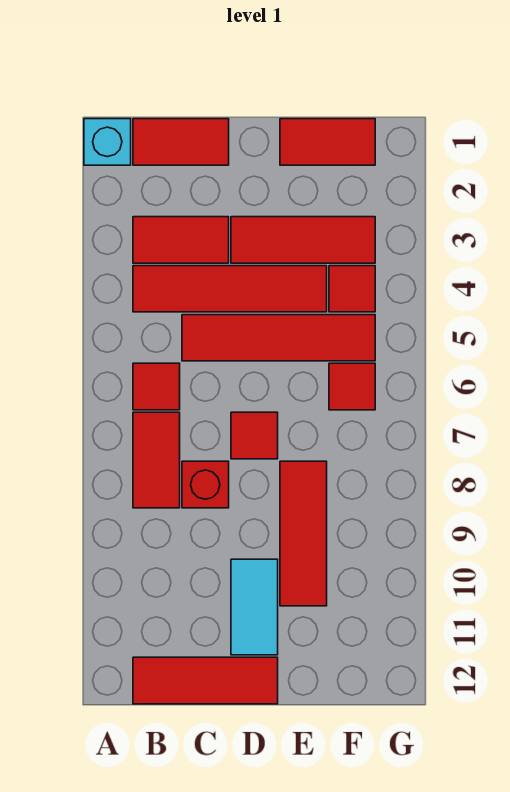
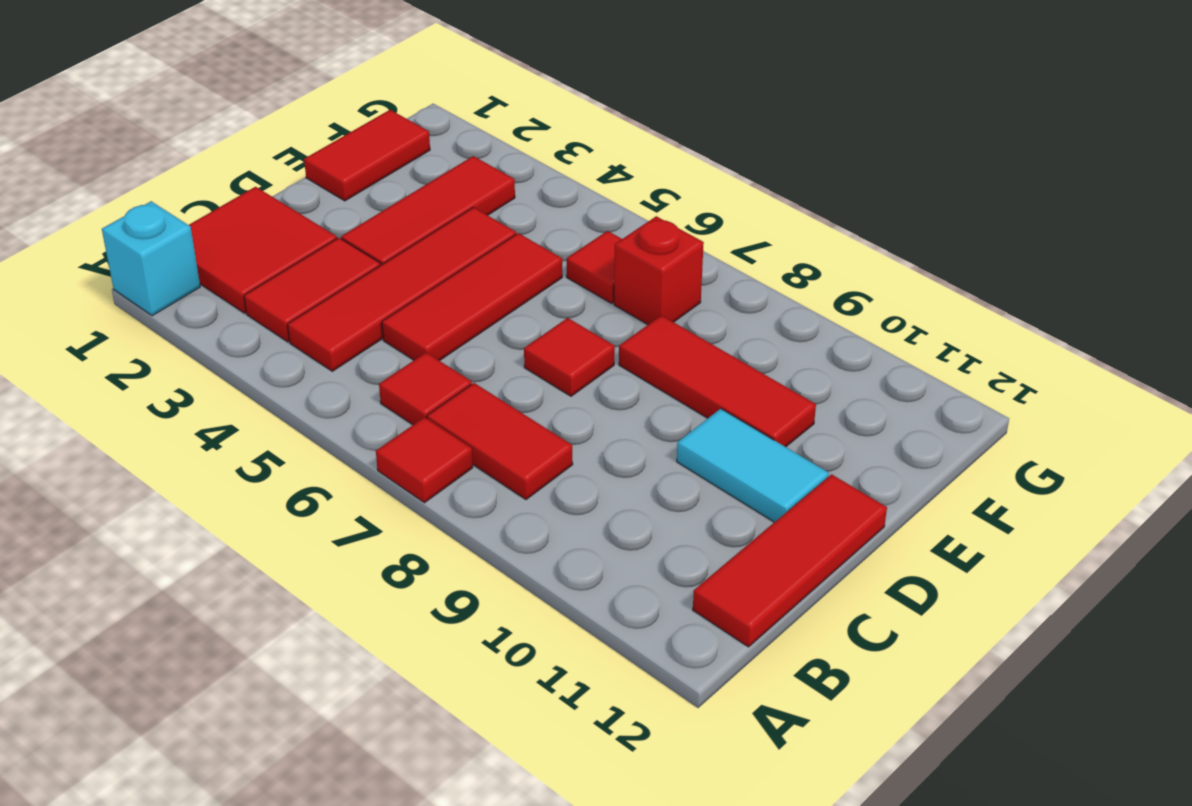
red 1x2 tile [133,119,229,165] -> red 2x2 tile [189,187,337,313]
red 1x4 tile [182,315,375,361] -> red 1x3 tile [382,233,562,361]
red 1x1 brick [182,461,229,508] -> red 1x1 brick moved to [614,216,704,324]
red 1x1 tile [329,266,375,312] -> red 1x1 tile moved to [376,417,473,503]

